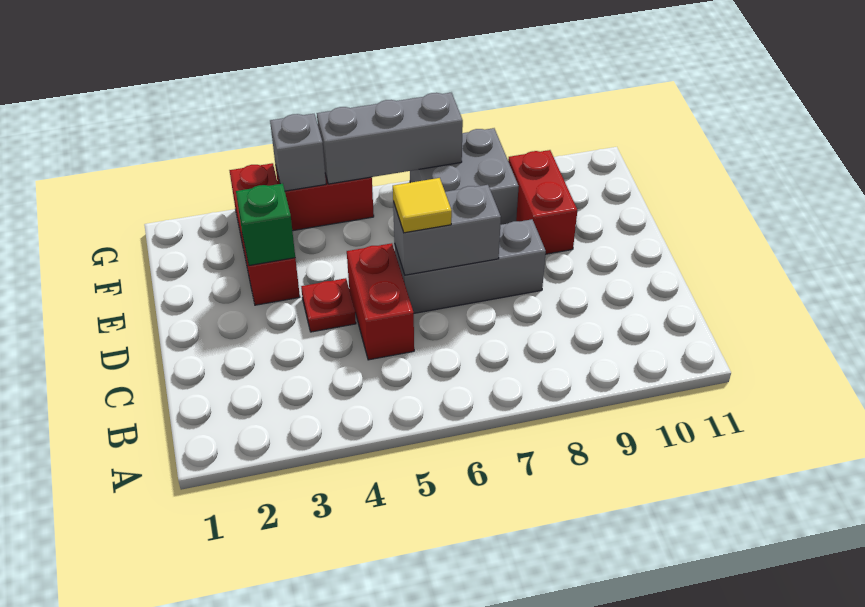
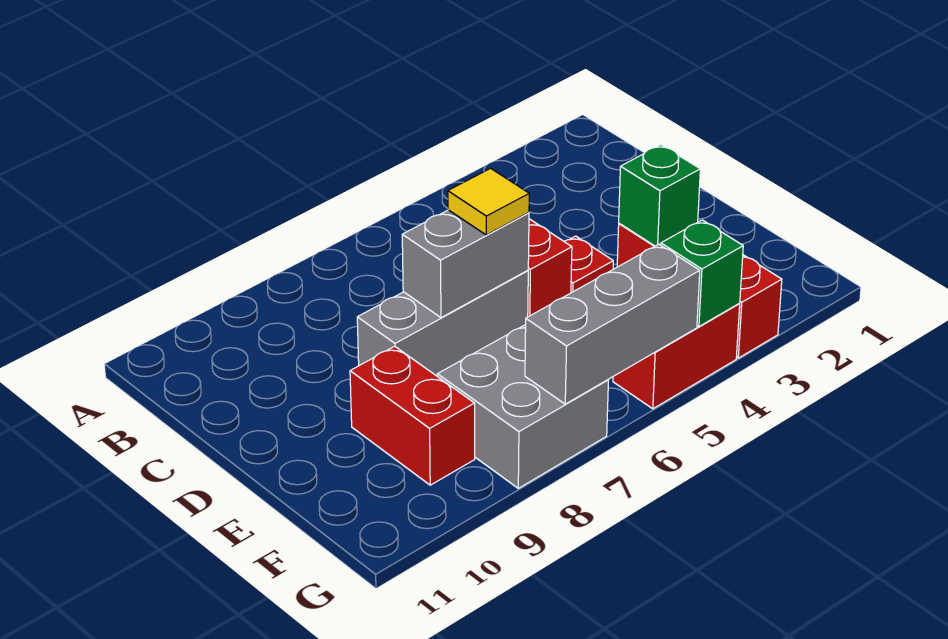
grey 1x1 brick [270,114,326,191] -> green 1x1 brick [661,220,743,326]

